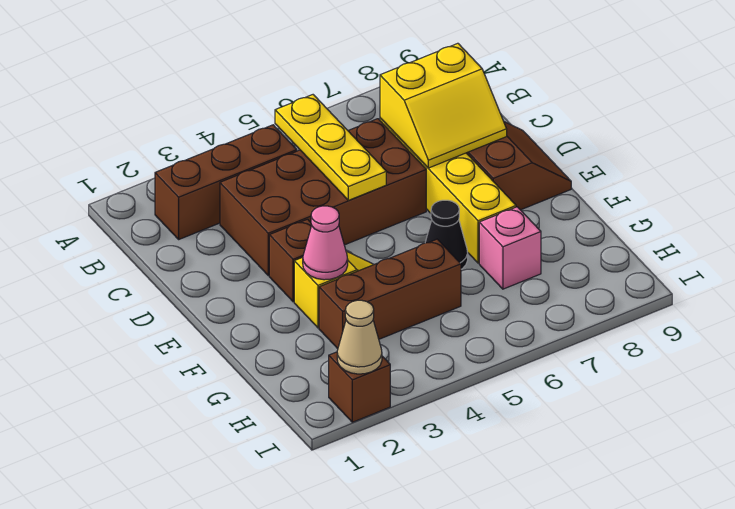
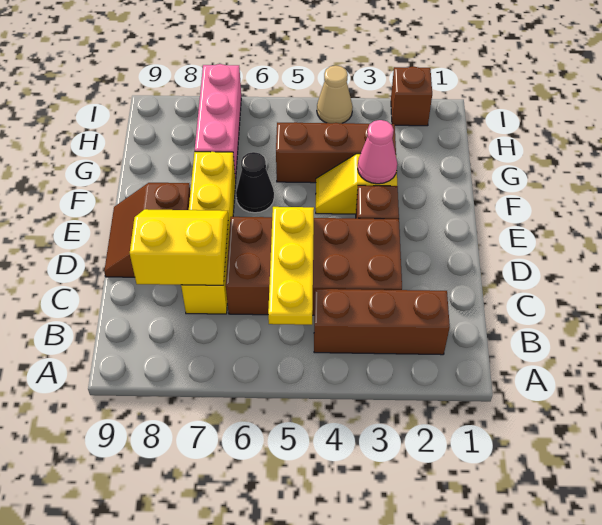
pink 1x1 brick [479,207,541,289] -> pink 1x3 brick [195,64,241,181]
tan 1x1 cone [337,300,382,374] -> tan 1x1 cone moved to [317,66,353,123]

